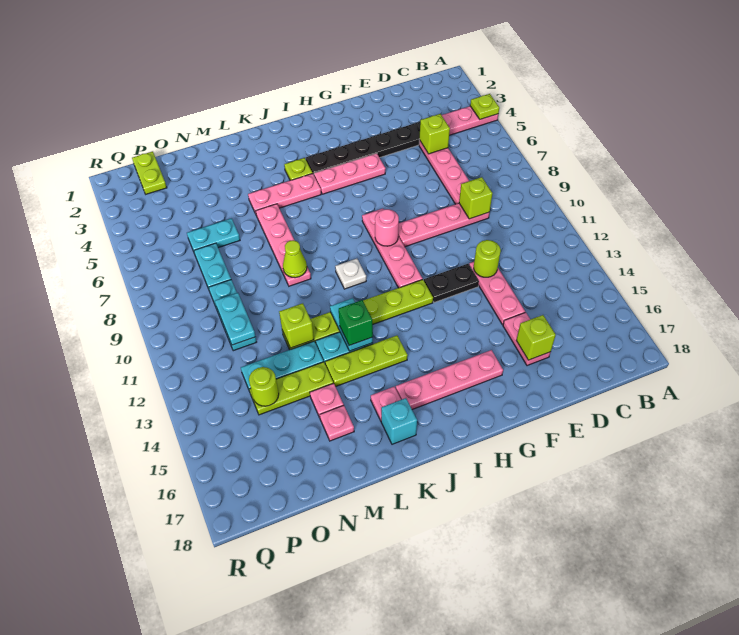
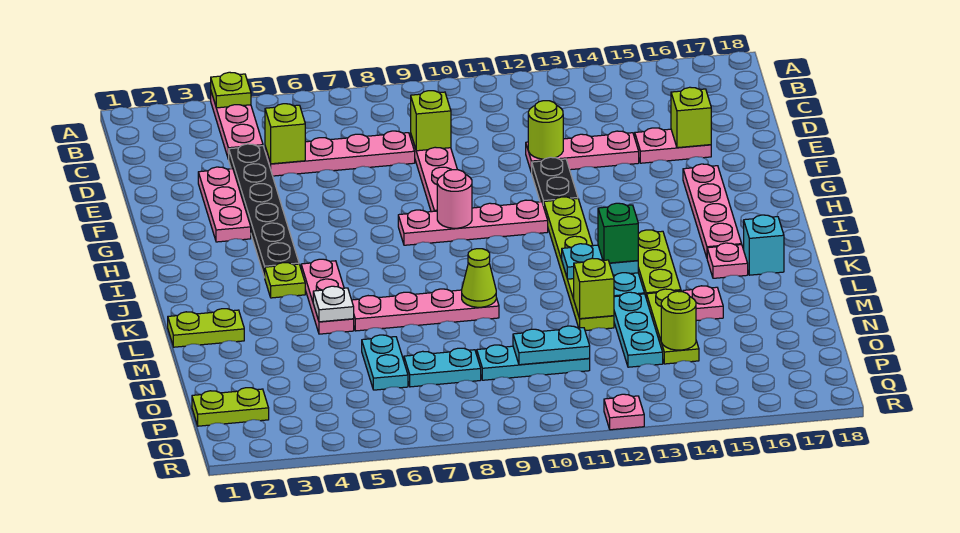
pink 1x3 plate [314,153,386,194] -> pink 1x3 plate moved to [198,167,251,242]
white 1x1 plate [335,259,366,289] -> white 1x1 plate moved to [313,286,354,322]
none -> lime 1x2 plate [168,309,244,347]
pink 1x1 plate [320,405,354,441] -> pink 1x1 plate moved to [604,394,644,430]

